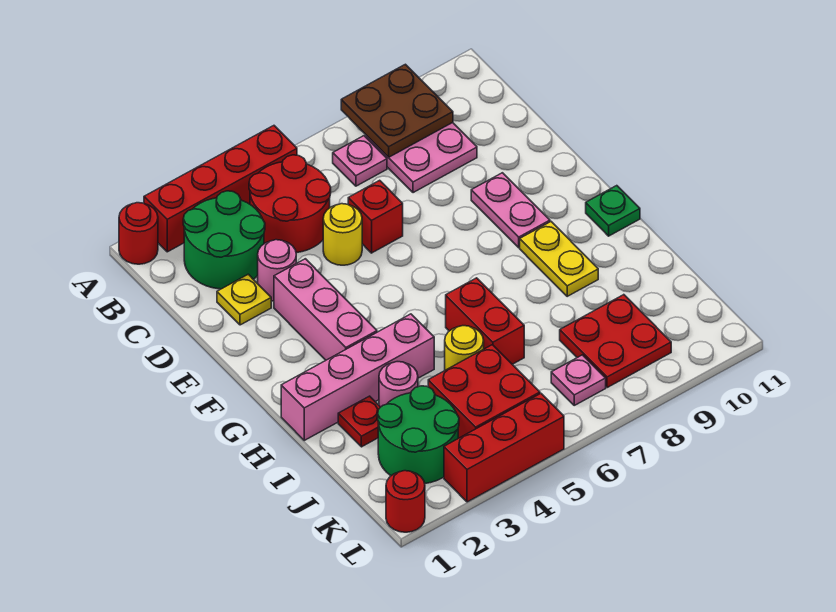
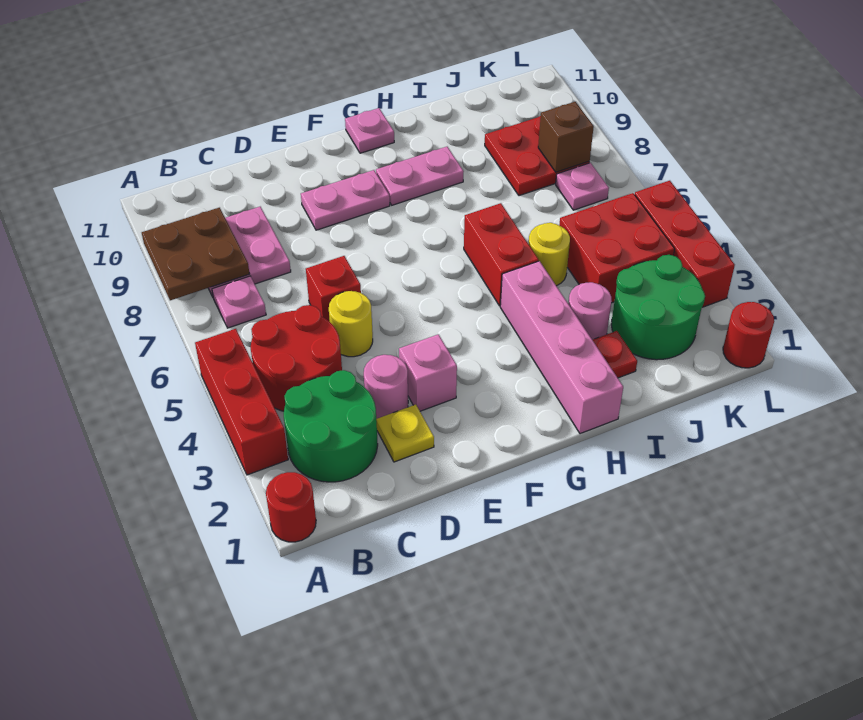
red 1x4 brick [144,126,297,252] -> red 1x3 brick [195,329,288,475]
pink 1x3 brick [274,259,377,360] -> pink 1x1 brick [399,334,457,411]
yellow 1x2 plate [520,222,598,296] -> pink 1x2 plate [376,147,464,205]
green 1x1 plate [586,186,640,236] -> pink 1x1 plate [345,108,394,153]
red 1x2 brick [446,278,524,364] -> red 1x2 brick turned to [464,203,539,306]
none -> brown 1x1 brick [538,102,594,172]

